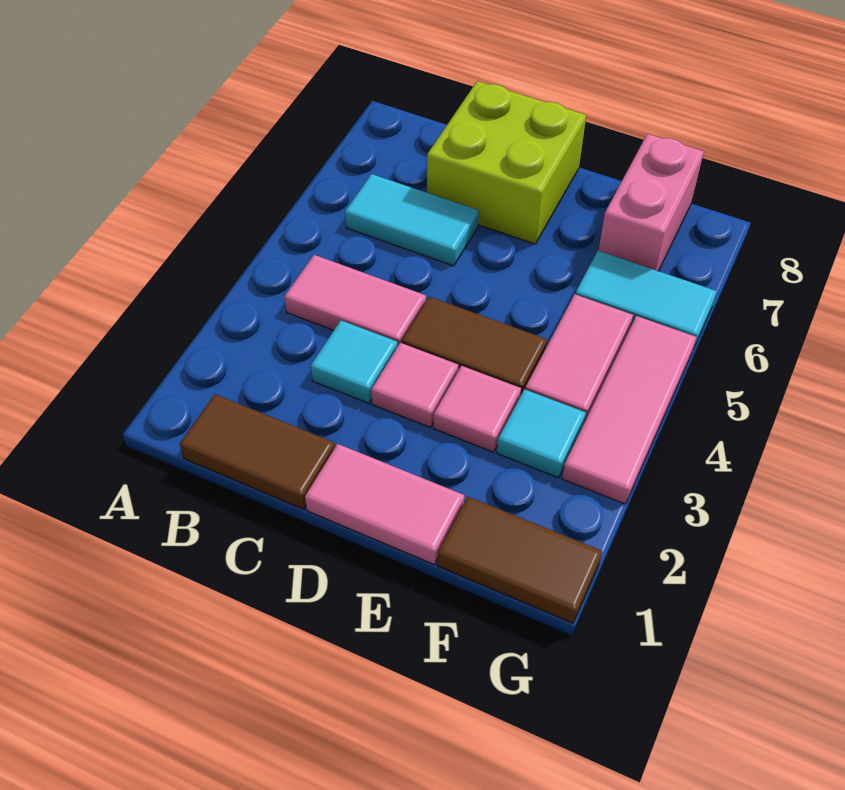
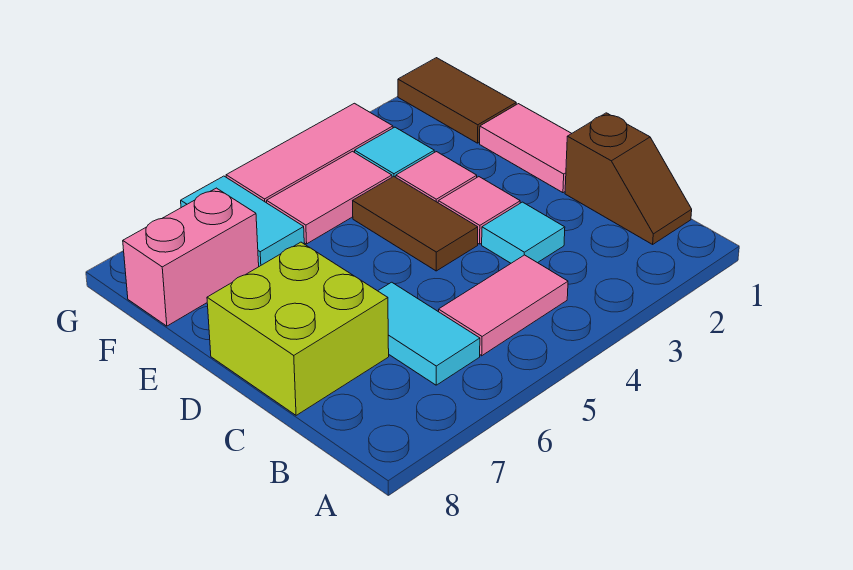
brown 1x2 tile [180,394,335,509] -> brown 1x2 slope [565,113,692,244]
pink 1x2 tile [284,255,426,347] -> pink 1x2 tile turned to [439,255,568,356]

